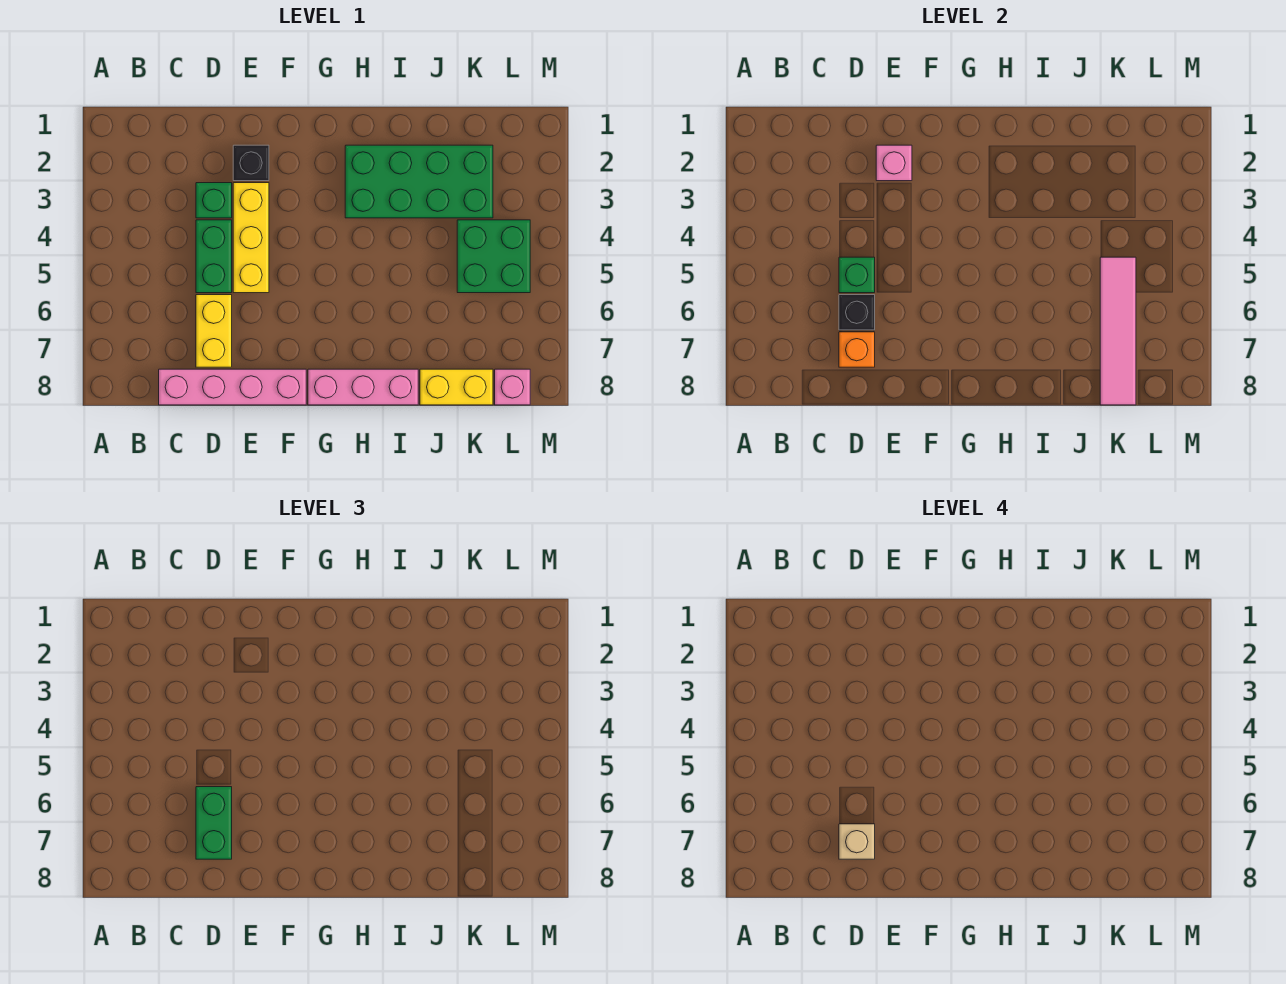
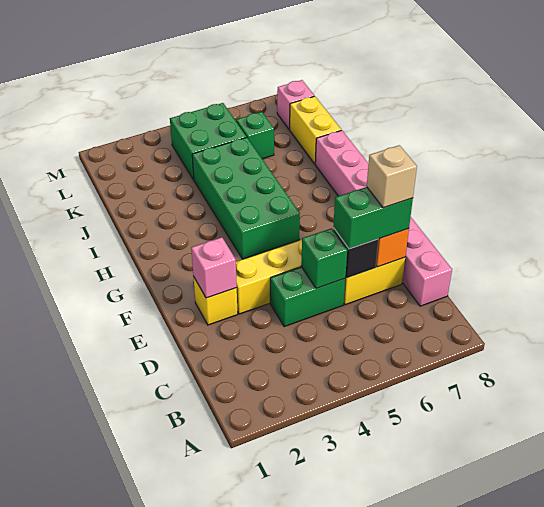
green 1x1 brick [196,183,232,218] -> green 1x1 brick moved to [236,112,274,159]
black 1x1 brick [233,145,269,181] -> yellow 1x1 brick [193,276,238,325]
green 2x4 brick [345,145,493,218] -> green 2x4 brick moved to [192,138,300,259]
pink 1x4 tile [1100,257,1136,405] -> none

